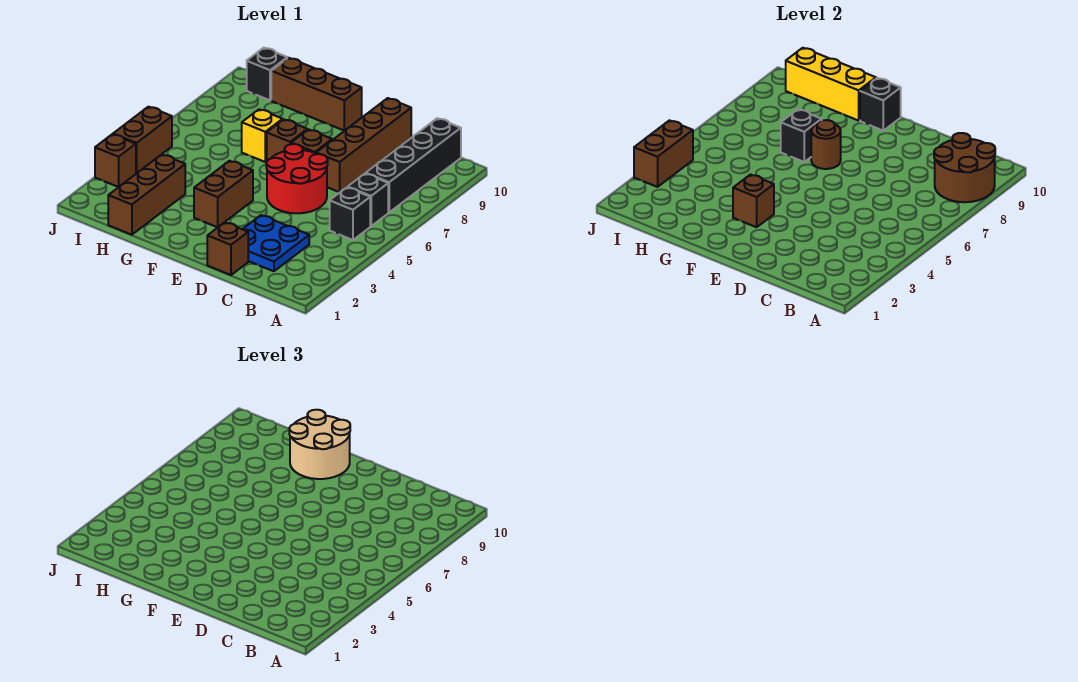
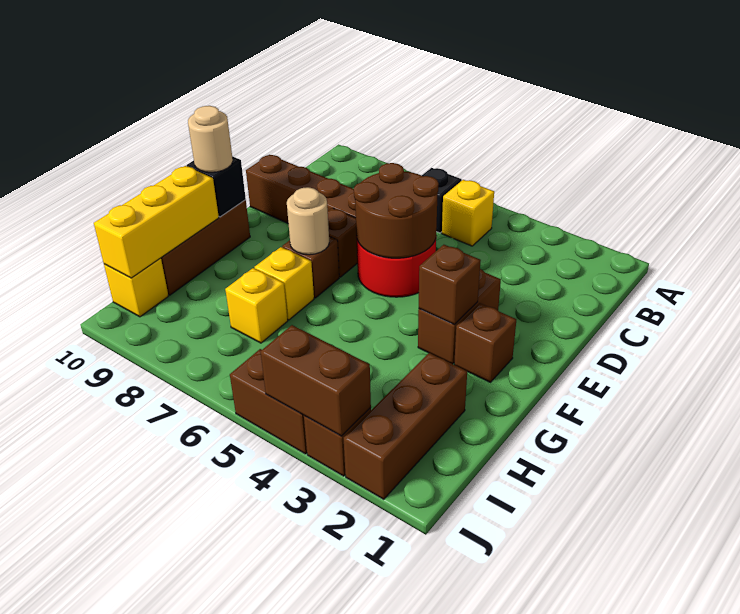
brown 2x2 round brick [934,133,995,202] -> brown 2x2 round brick moved to [354,163,439,258]
black 1x1 brick [330,187,370,240] -> yellow 1x1 brick [442,180,494,246]
black 1x4 brick [366,118,461,212] -> none
blue 2x2 plate [243,215,309,271] -> none
brown 1x1 brick [207,222,248,275] -> brown 1x1 brick moved to [454,303,516,382]
brown 1x2 brick [194,161,253,227] -> brown 1x2 brick turned to [418,269,501,364]
brown 1x1 round brick [811,120,841,169] -> tan 1x1 round brick [287,187,329,255]
tan 2x2 round brick [289,410,350,479] -> tan 1x1 round brick [188,106,233,172]
black 1x1 brick [781,109,822,162] -> none
brown 1x3 brick [108,154,185,235] -> brown 1x3 brick turned to [344,353,467,499]
none -> yellow 1x1 brick [225,268,288,343]
black 1x1 brick [247,48,287,100] -> yellow 1x1 brick [104,258,168,317]

